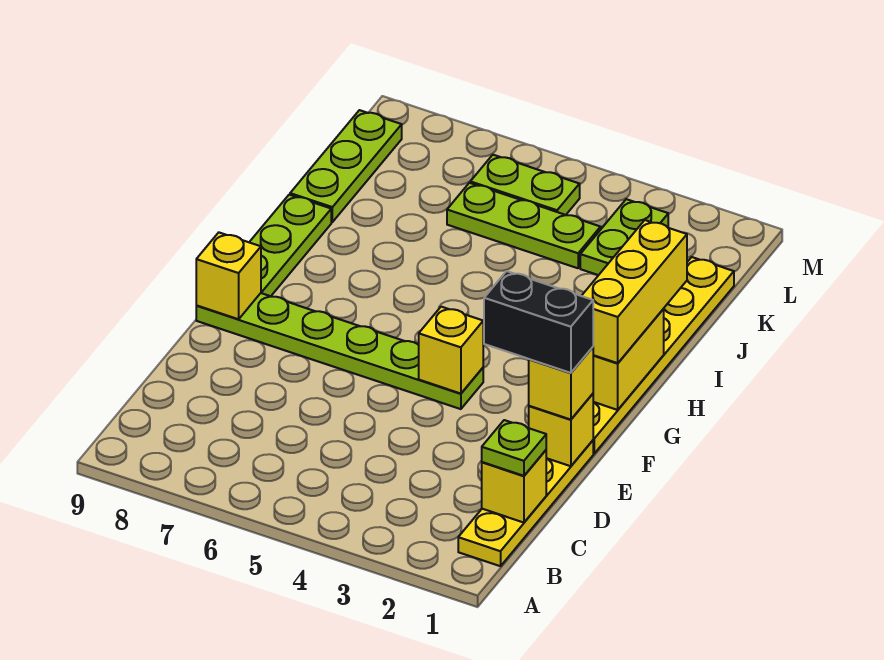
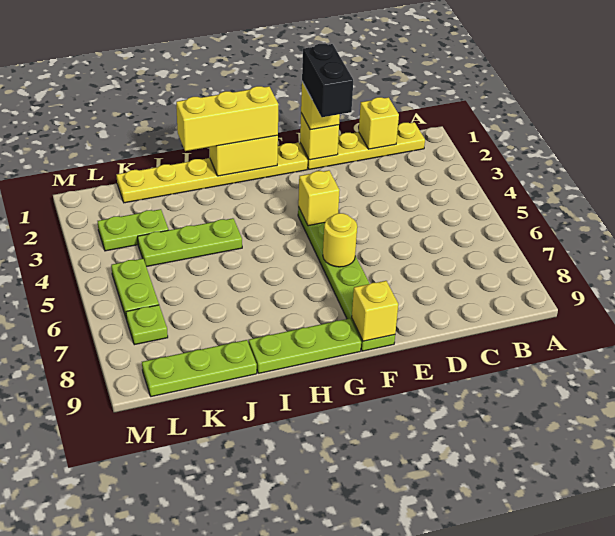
lime 1x1 plate [482,420,546,476] -> lime 1x1 plate moved to [126,305,168,345]
none -> yellow 1x1 round brick [323,213,357,267]
lime 1x3 plate [447,183,601,268] -> lime 1x3 plate turned to [138,218,242,267]

